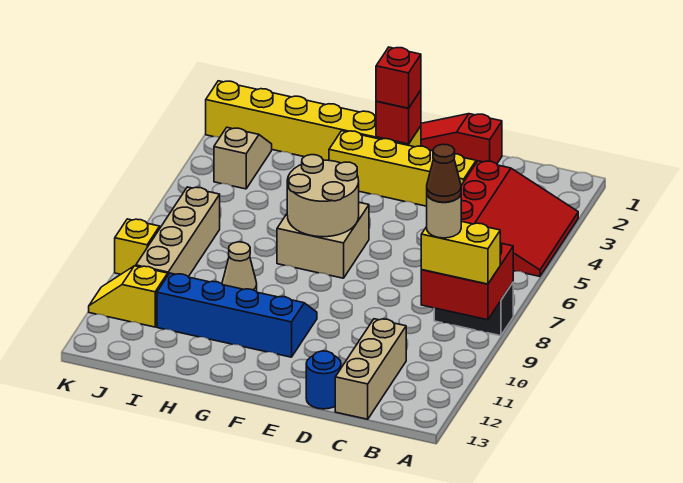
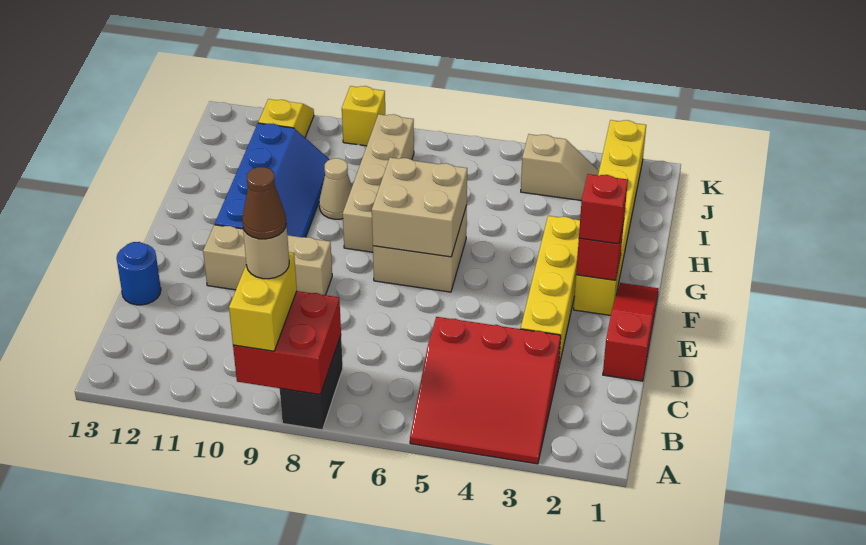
tan 1x3 brick [335,319,406,419] -> tan 1x3 brick moved to [203,225,332,295]
tan 2x2 round brick [287,155,359,237] -> tan 2x2 brick [372,158,467,257]
tan 1x4 brick [136,187,220,277] -> tan 1x4 brick turned to [343,114,414,252]

